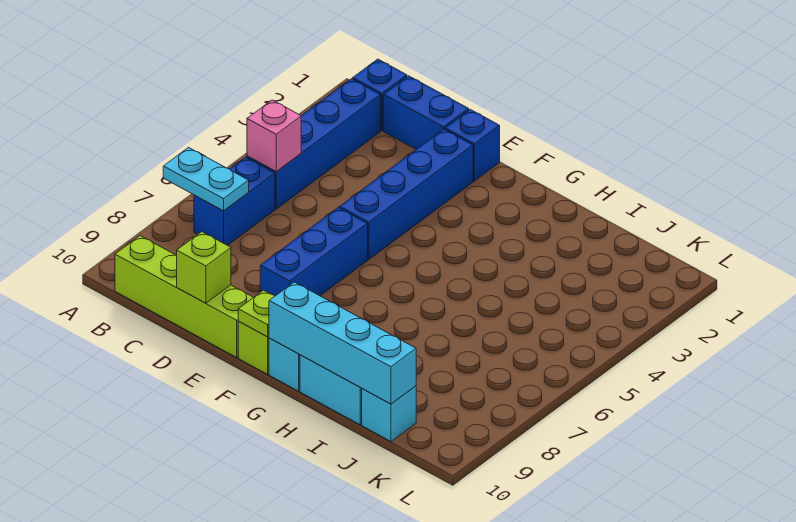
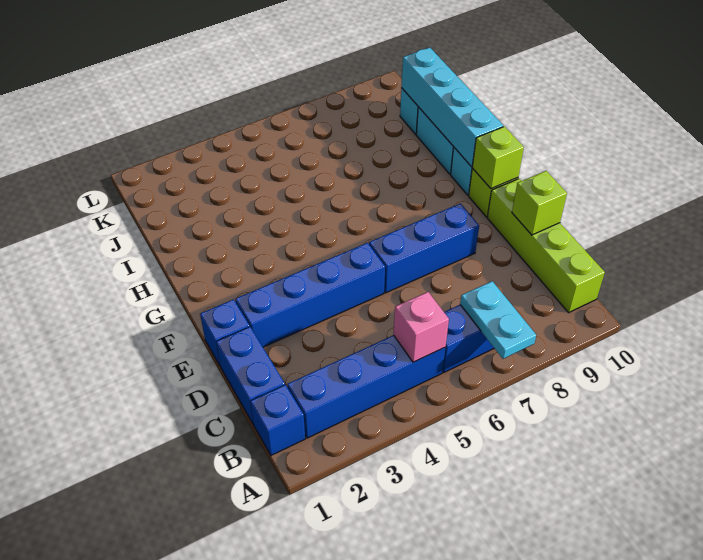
lime 1x1 plate [238,290,275,337] -> lime 1x1 brick [472,126,524,189]

